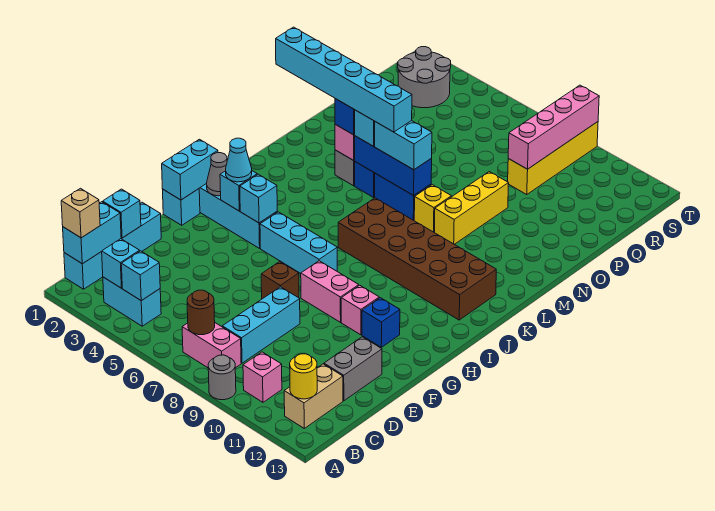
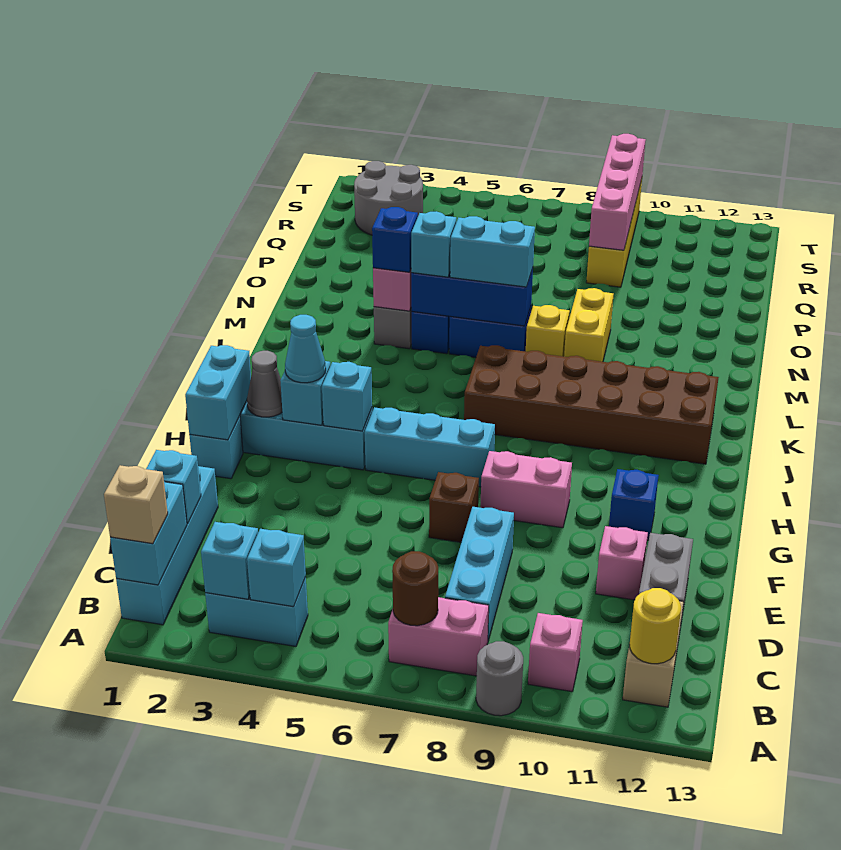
pink 1x1 brick [341,285,379,335] -> pink 1x1 brick moved to [596,526,648,600]
cyan 1x6 brick [276,27,412,132] -> none
yellow 1x3 brick [434,172,509,244] -> yellow 1x2 brick [564,288,613,362]

